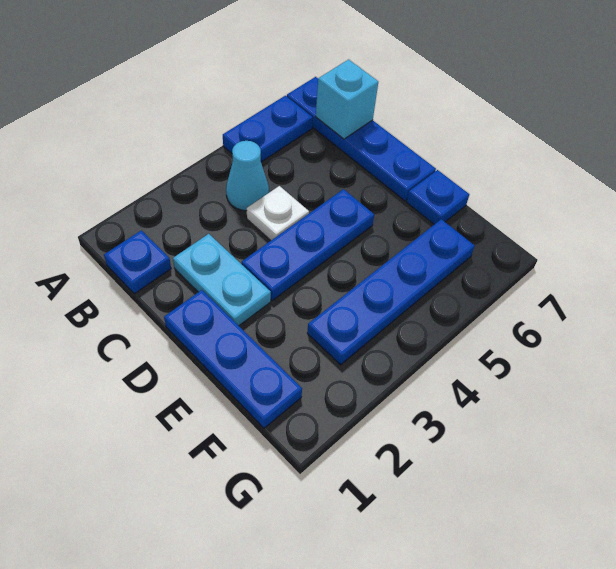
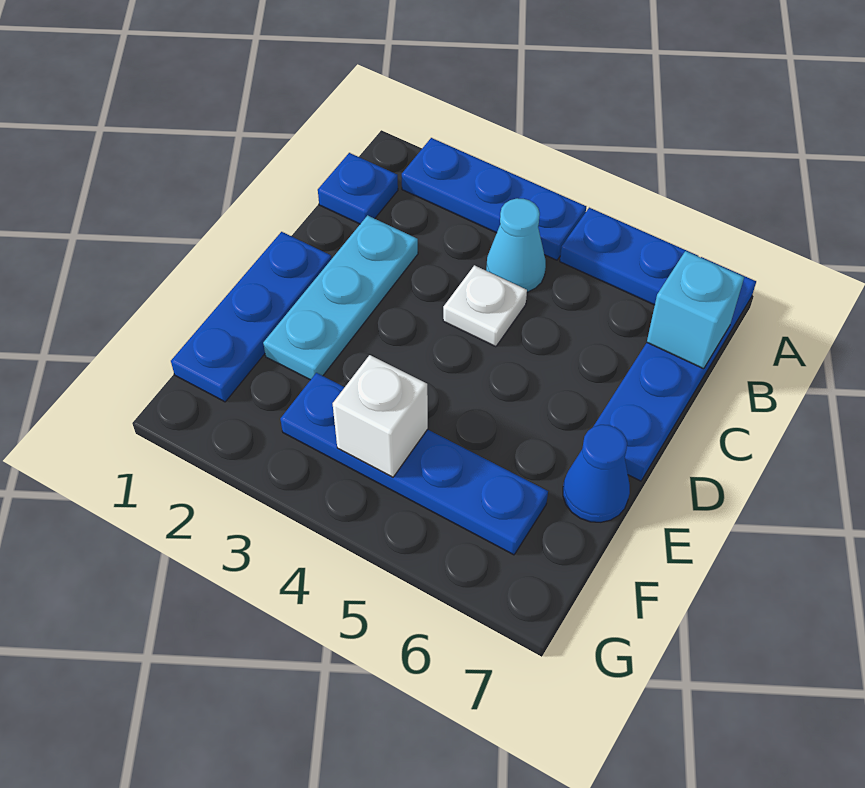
cyan 1x2 plate [173,234,271,326] -> cyan 1x3 plate [263,215,418,380]
blue 1x3 plate [242,189,374,300] -> blue 1x3 plate moved to [402,138,586,260]
blue 1x1 plate [407,170,469,224] -> blue 1x1 cone [563,425,630,522]
none -> white 1x1 brick [333,355,428,477]

